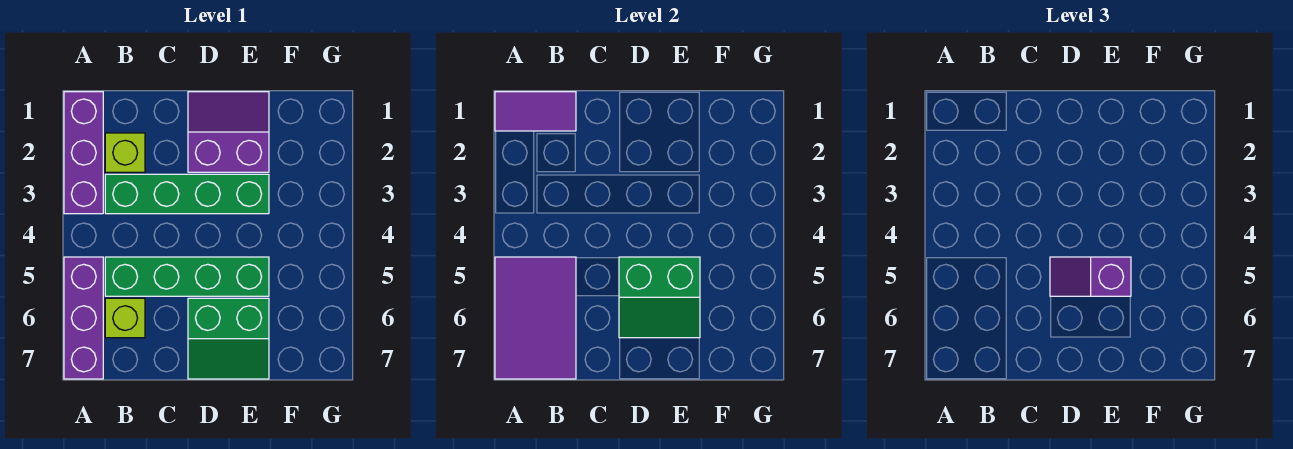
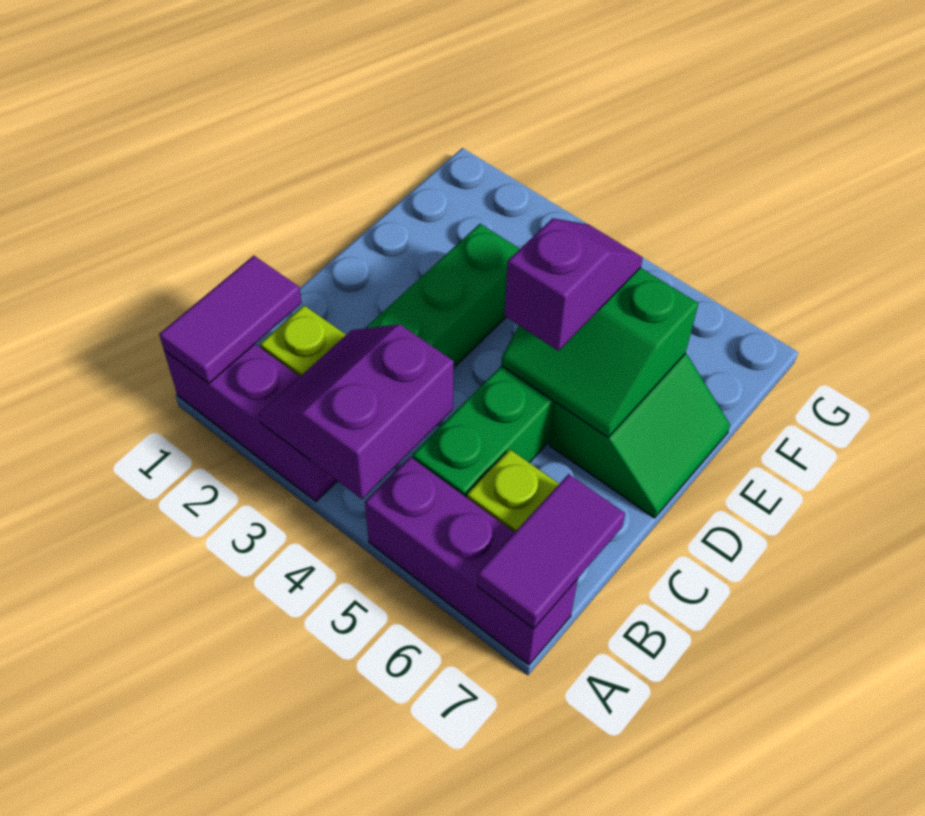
purple 2x3 tile [495,257,576,379] -> purple 1x2 tile [477,474,625,629]
purple 2x2 slope [188,92,269,172] -> purple 2x2 slope moved to [259,324,454,499]
green 2x2 slope [619,257,700,338] -> green 2x2 slope turned to [501,268,698,437]
purple 1x2 slope [1050,257,1131,296] -> purple 1x2 slope turned to [504,218,643,351]

